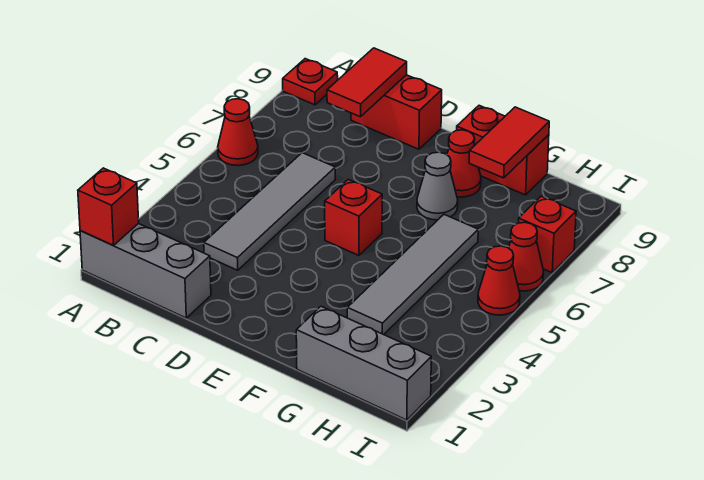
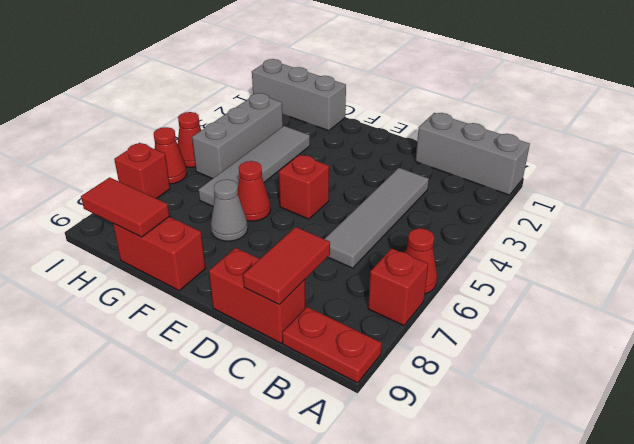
red 1x1 brick [78,168,139,245] -> red 1x1 brick moved to [368,248,428,326]
red 1x1 plate [283,59,338,105] -> red 1x2 plate [282,307,382,383]
red 1x1 cone [447,130,481,197] -> red 1x1 cone moved to [238,161,271,221]
red 1x2 tile [469,107,549,178] -> red 1x2 tile turned to [81,177,169,237]
none -> grey 1x3 brick [192,93,283,179]

